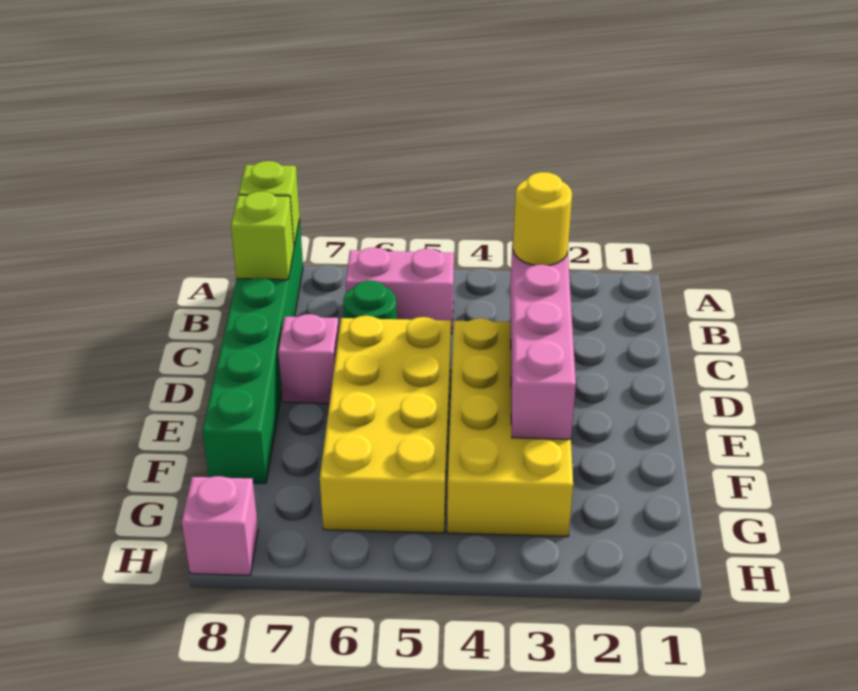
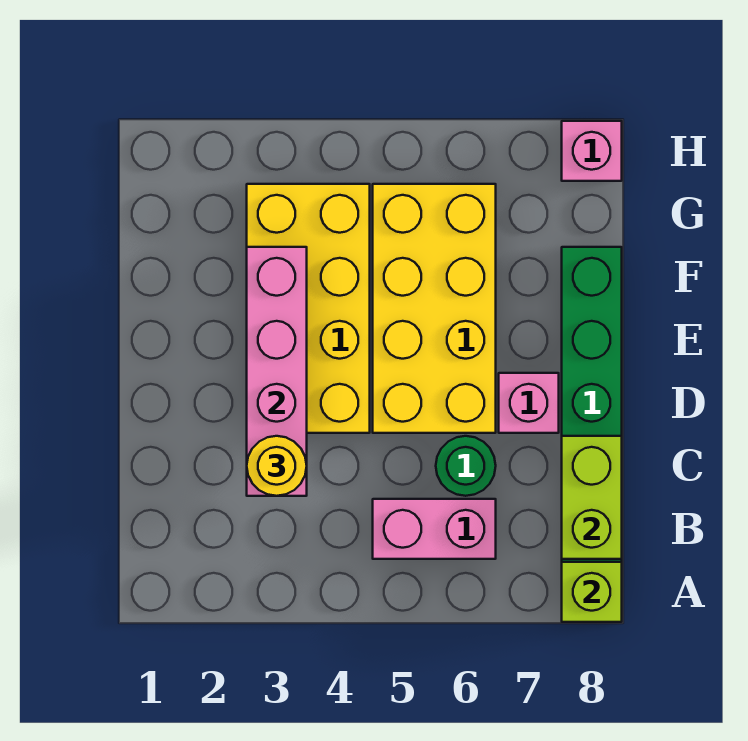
lime 1x1 brick [231,191,294,280] -> lime 1x2 brick [562,436,622,559]

